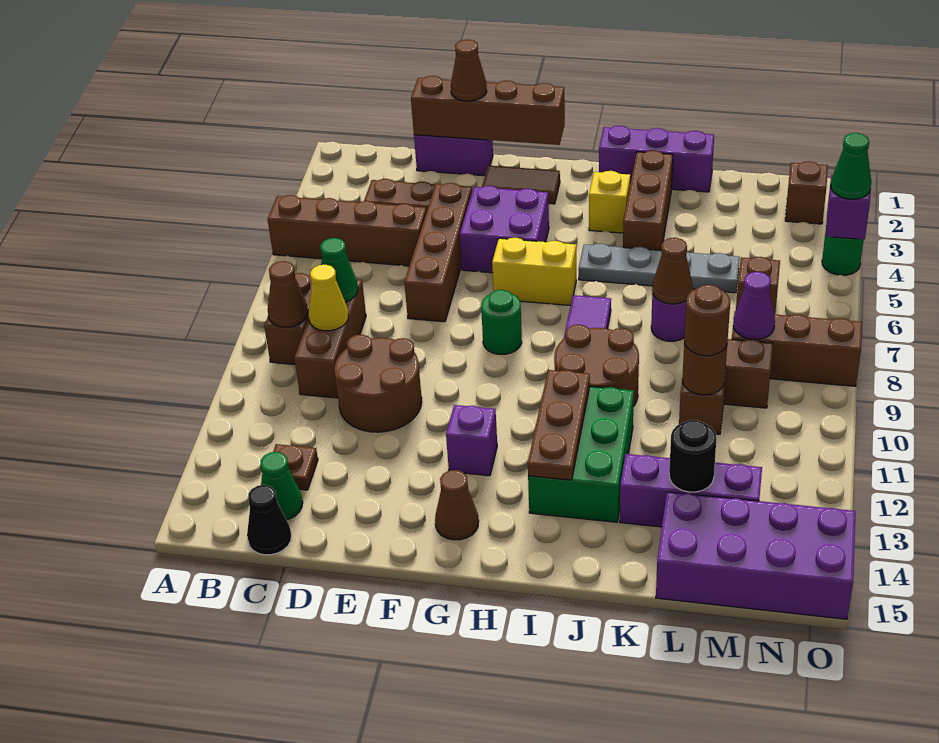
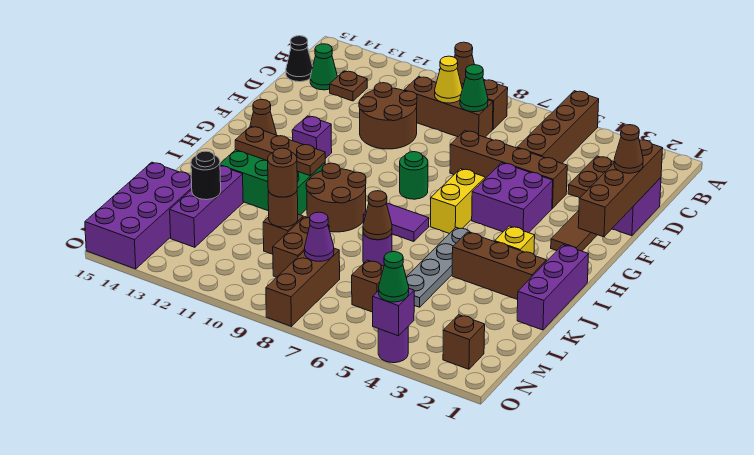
green 1x1 round brick [822,231,864,275] -> purple 1x1 round brick [378,327,408,363]

